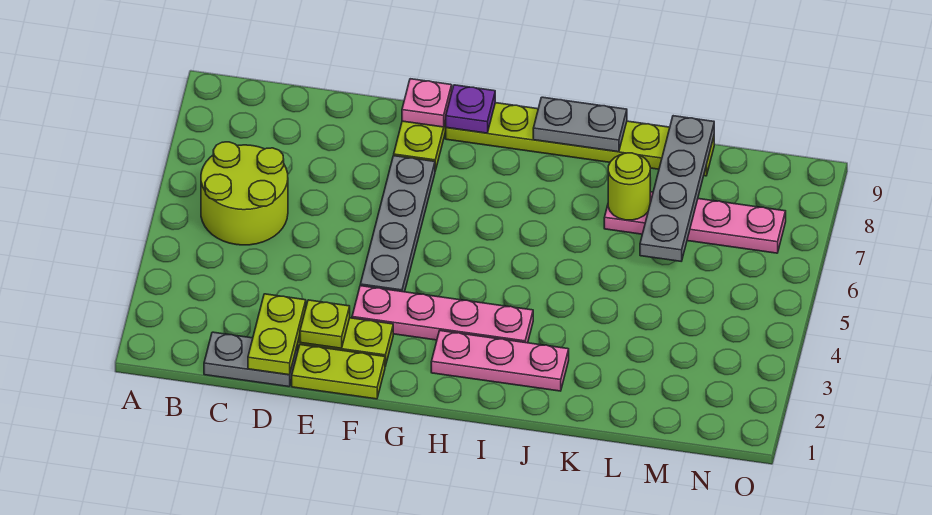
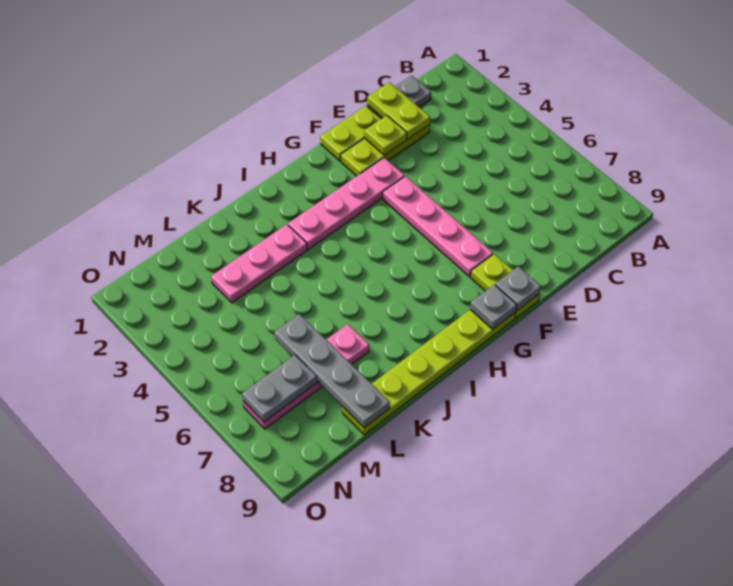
lime 2x2 round brick [201,142,288,245] -> none
grey 1x4 plate [360,156,435,292] -> pink 1x4 plate [383,176,493,277]
pink 1x1 plate [402,79,452,127] -> grey 1x1 plate [495,266,541,311]
purple 1x1 plate [445,85,495,133] -> grey 1x1 plate [470,285,517,329]
pink 1x3 plate [431,331,569,391] -> pink 1x3 plate moved to [211,224,307,303]
grey 1x2 plate [533,97,627,152] -> grey 1x2 plate moved to [242,355,317,422]
lime 1x1 round brick [608,153,650,220] -> none

